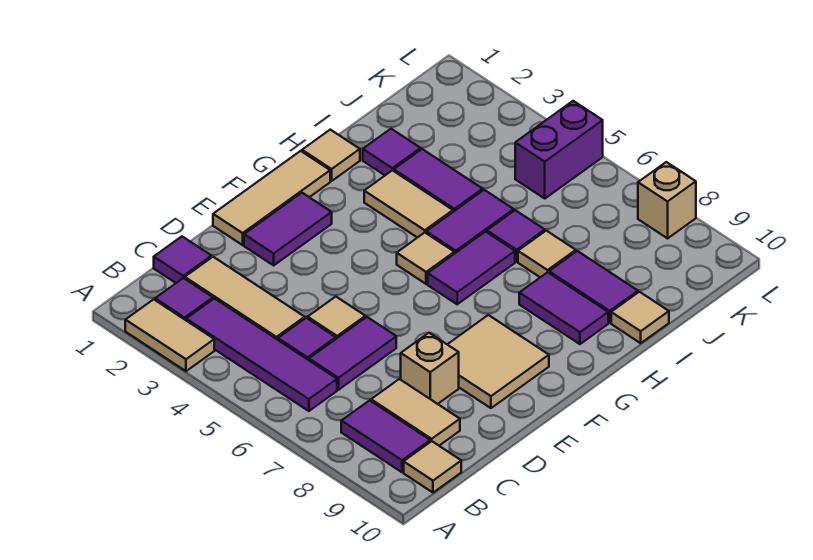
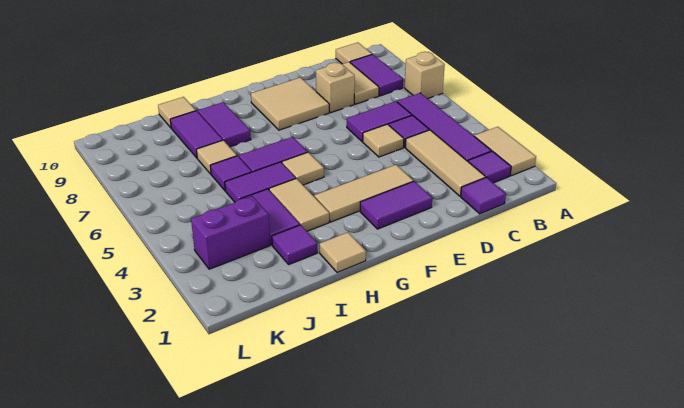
tan 1x3 tile [213,151,330,245] -> tan 1x3 tile moved to [314,165,413,222]
purple 1x2 brick [515,101,603,198] -> purple 1x2 brick moved to [191,196,270,269]
tan 1x1 brick [638,162,696,238] -> tan 1x1 brick moved to [405,52,445,99]

